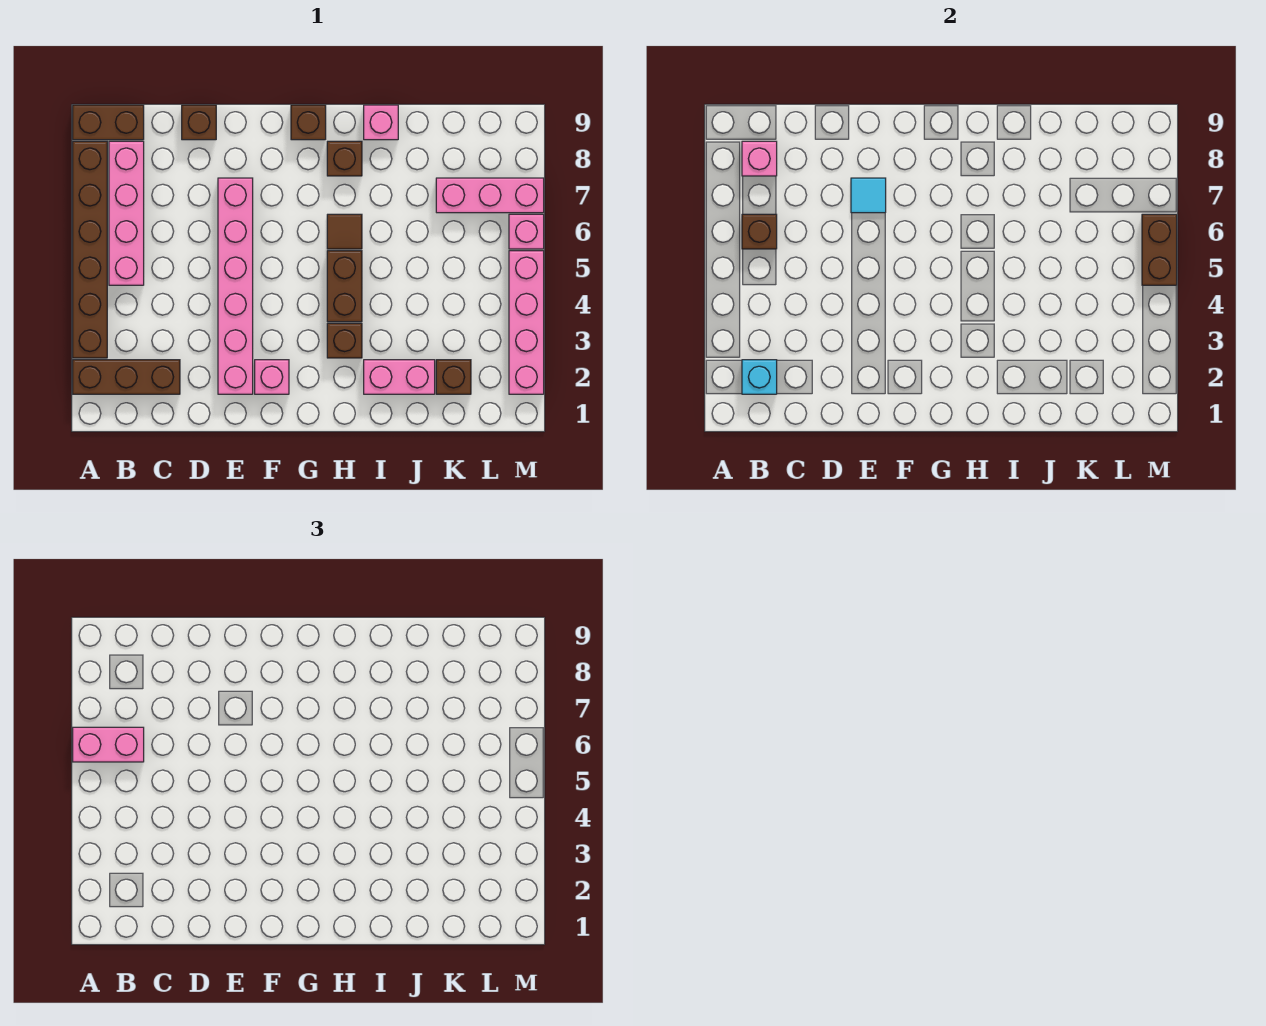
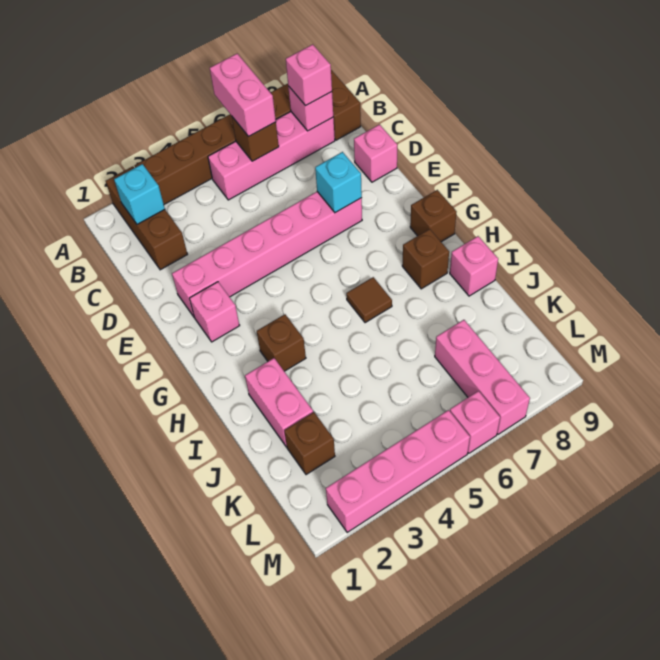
none -> pink 1x1 brick [286,44,332,106]
brown 1x1 brick [182,105,216,140] -> pink 1x1 brick [354,125,397,182]
cyan 1x1 tile [851,178,886,213] -> cyan 1x1 brick [315,152,362,213]
brown 1x2 brick [327,251,362,322] -> none
brown 1x2 brick [1142,214,1177,285] -> none

